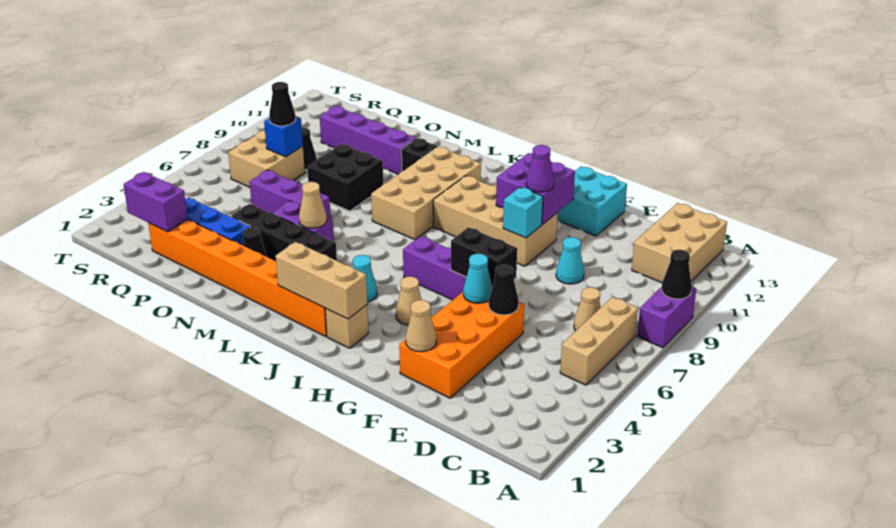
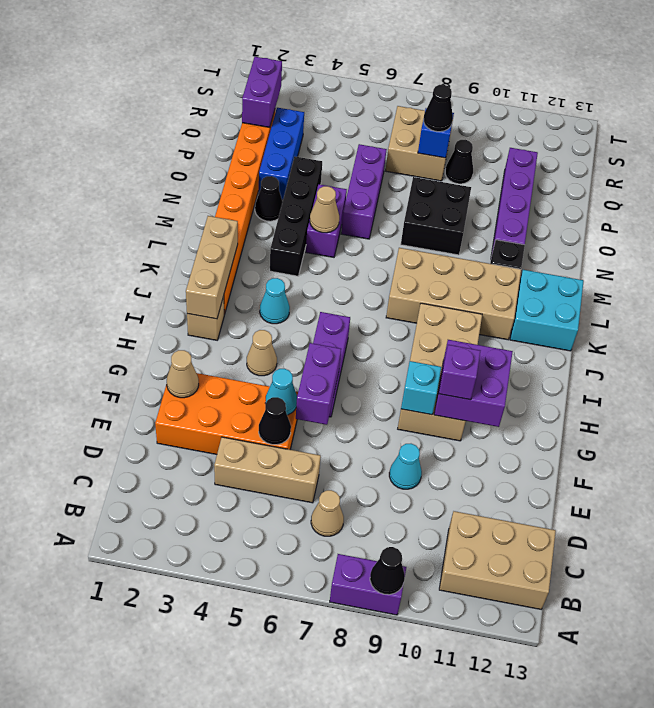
tan 1x3 brick [560,297,638,385] -> tan 1x3 brick moved to [214,437,321,503]
black 1x2 brick [451,227,517,287] -> purple 1x2 brick [296,343,341,425]
cyan 2x2 brick [557,167,627,236] -> cyan 2x2 brick moved to [510,270,584,351]
purple 1x1 cone [526,145,554,192] -> purple 1x1 brick [439,345,480,400]

